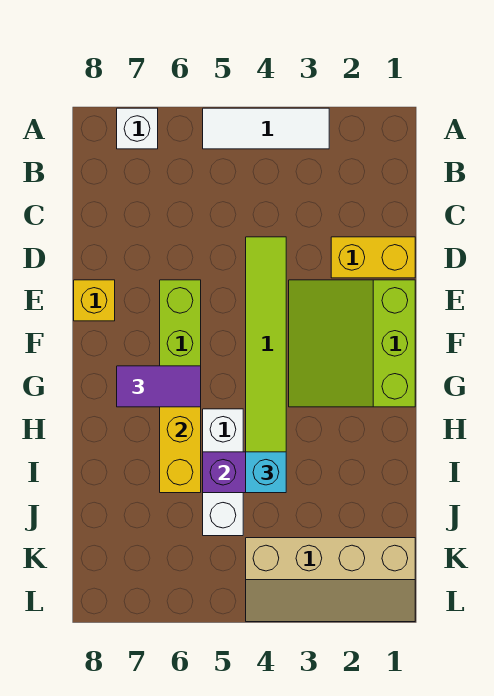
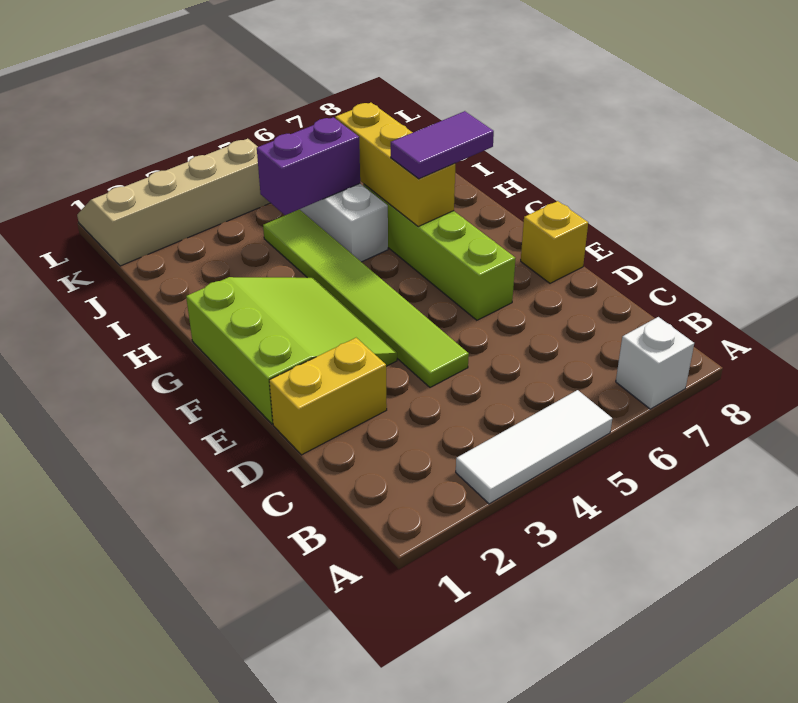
cyan 1x1 brick [246,452,286,493] -> none

